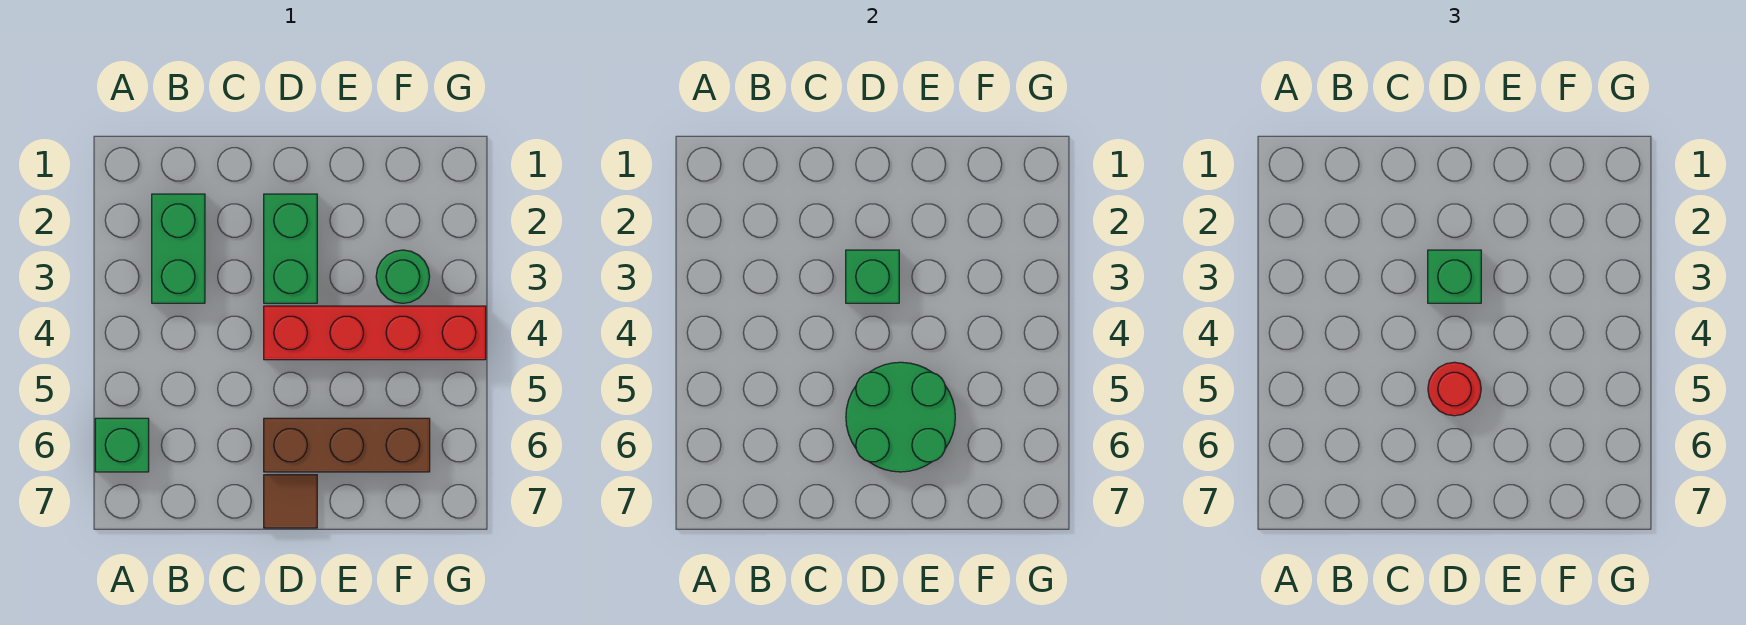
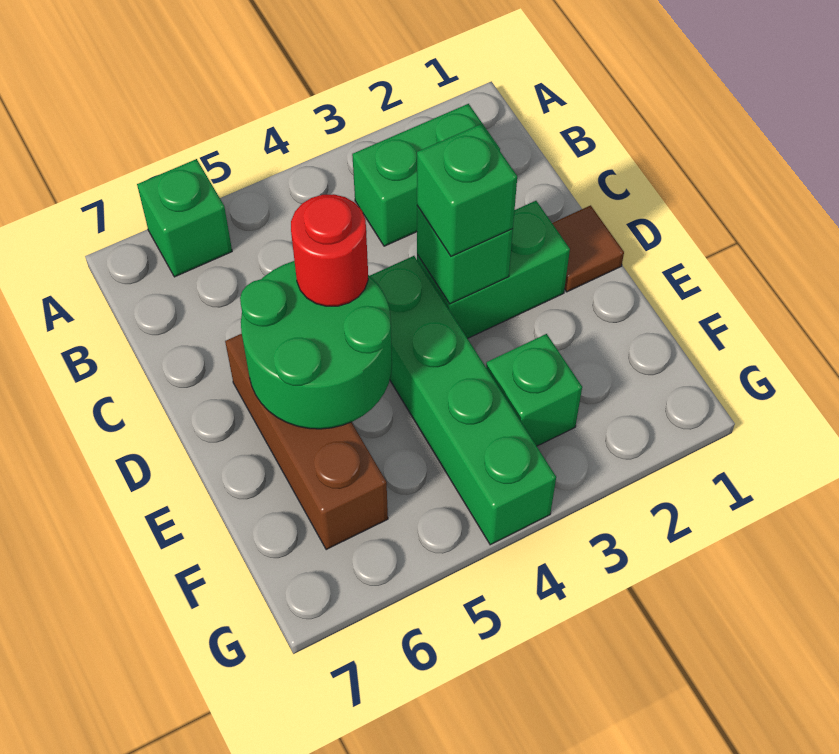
red 1x4 brick [264,306,486,360] -> green 1x4 brick [370,256,556,545]
brown 1x1 tile [264,475,317,528] -> brown 1x1 tile moved to [552,205,624,292]
green 1x1 round brick [376,250,430,303] -> green 1x1 brick [486,334,582,446]

